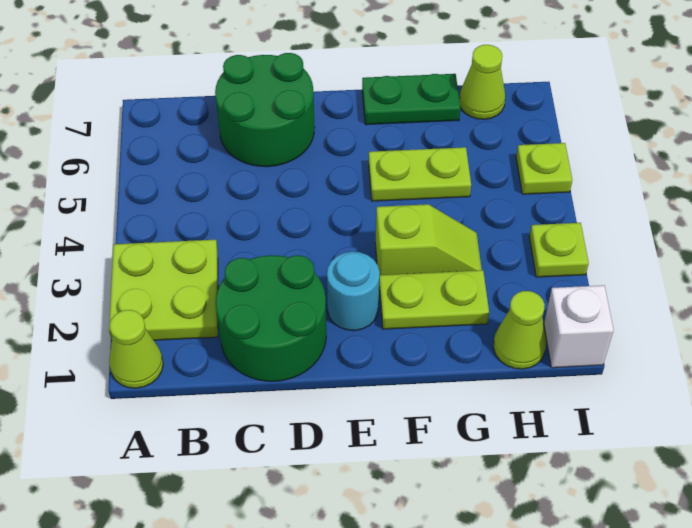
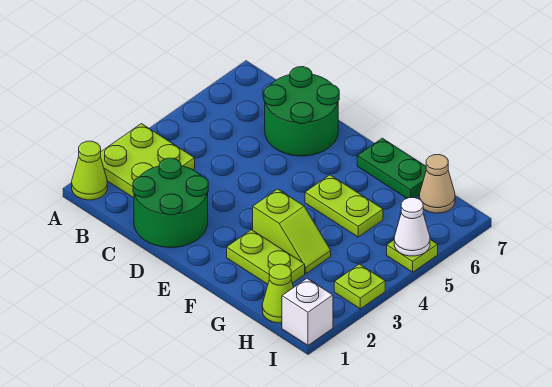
cyan 1x1 round brick [327,252,380,331] -> none
lime 1x1 cone [459,45,505,119] -> tan 1x1 cone [419,155,455,213]
none -> white 1x1 cone [394,198,430,256]

